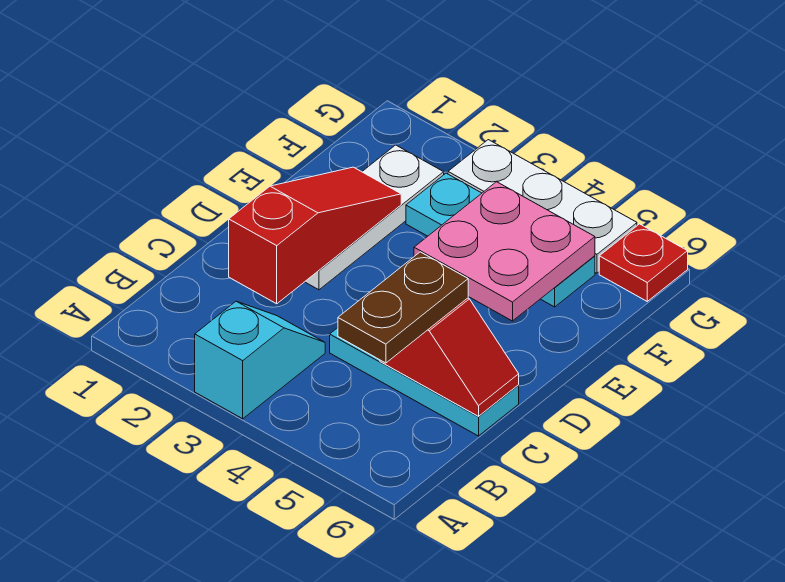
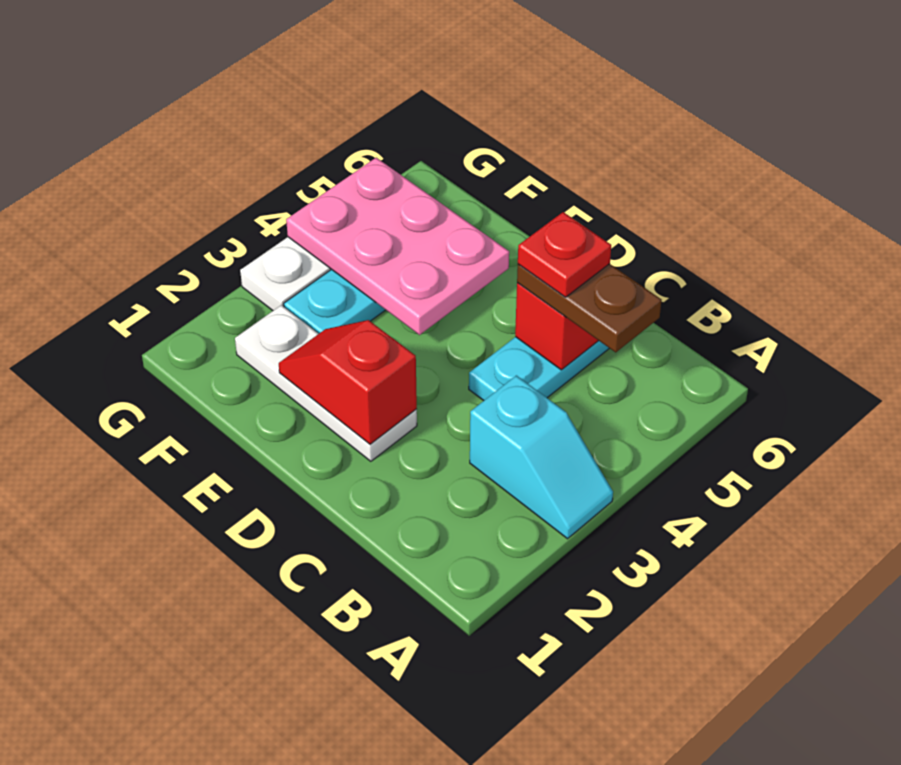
cyan 1x2 slope [195,301,325,419] -> cyan 1x2 slope turned to [470,376,613,539]
red 1x3 slope [229,167,401,304] -> red 1x2 slope [279,320,417,444]
pink 2x2 plate [414,182,595,321] -> pink 2x3 plate [286,158,509,335]
red 1x1 plate [599,224,688,301] -> red 1x1 plate moved to [518,212,611,297]

